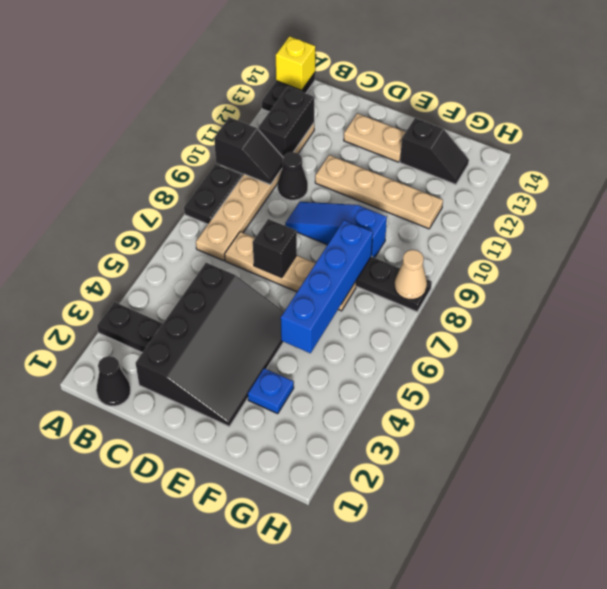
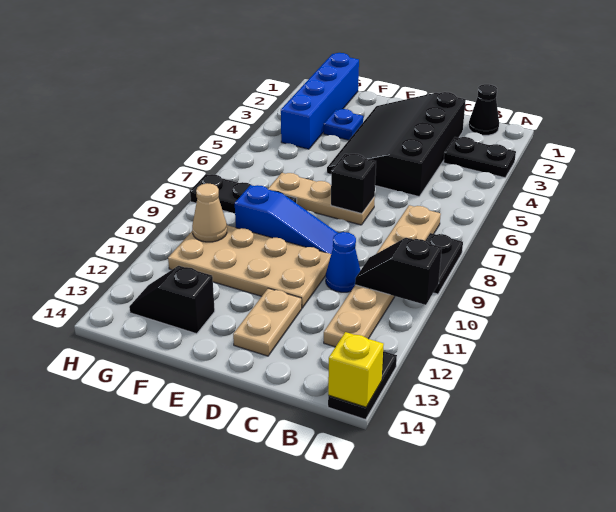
black 1x2 brick [258,87,314,157] -> none
tan 1x4 plate [225,232,356,311] -> tan 1x3 plate [268,173,375,225]
black 1x1 cone [278,152,308,200] -> blue 1x1 cone [326,232,361,292]
tan 1x4 plate [315,155,443,229] -> tan 2x4 plate [168,225,331,308]
tan 1x2 plate [344,113,405,162] -> tan 1x2 plate turned to [233,288,302,356]
blue 1x4 brick [281,220,373,353] -> blue 1x4 brick moved to [281,53,359,149]
tan 1x1 cone [395,250,427,299] -> tan 1x1 cone moved to [192,183,227,242]

